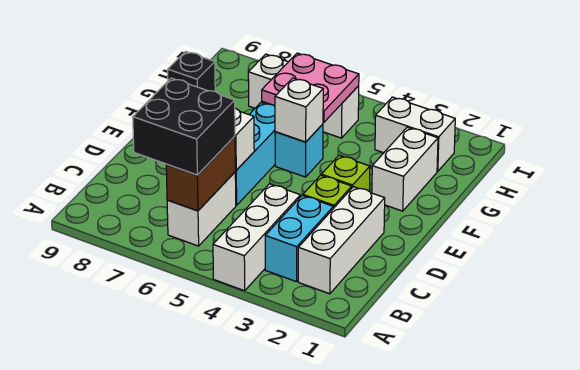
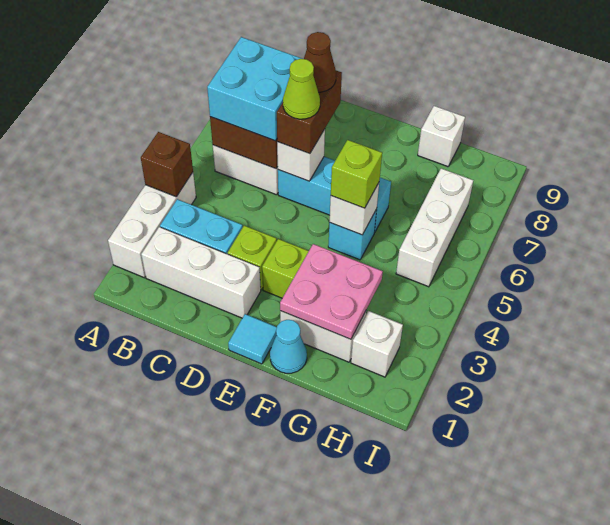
white 1x3 brick [213,184,300,291] -> white 1x3 brick turned to [108,172,196,278]
none -> brown 1x1 brick [141,132,193,197]
black 2x2 brick [133,78,235,175] -> cyan 2x2 brick [207,37,303,141]
none -> brown 1x2 brick [277,70,342,154]
none -> lime 1x1 cone [283,59,320,119]
none -> brown 1x1 cone [304,32,336,92]
none -> cyan 1x1 tile [228,314,277,364]
none -> cyan 1x1 cone [270,320,307,373]
none -> lime 1x1 brick [331,140,382,208]
pink 2x2 plate [262,53,359,123] -> pink 2x2 plate moved to [280,244,383,339]
black 1x1 brick [168,52,215,91] -> white 1x1 brick [418,106,465,167]
white 1x2 brick [375,97,455,171] -> white 1x1 brick [351,311,403,377]

